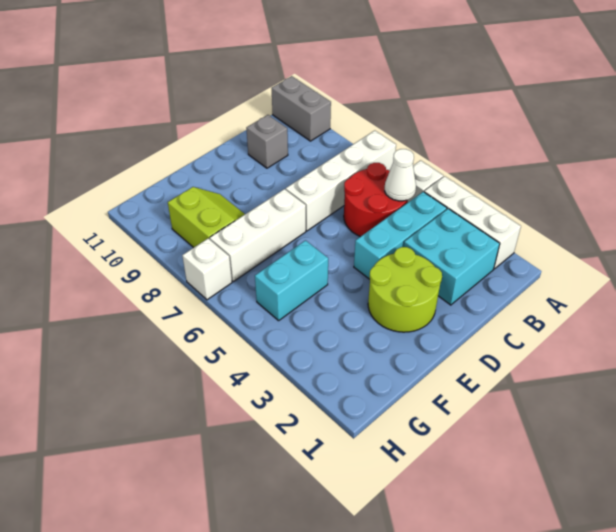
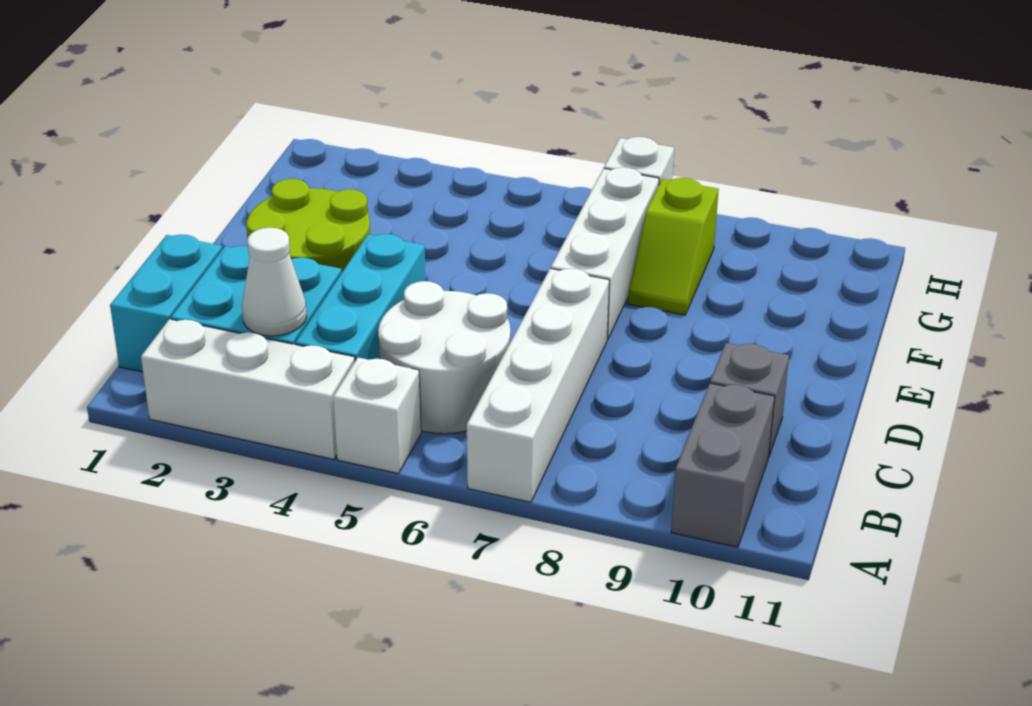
grey 1x2 brick [272,76,331,141] -> grey 1x2 brick turned to [671,383,775,547]
red 2x2 round brick [344,163,408,237] -> white 2x2 round brick [378,281,510,434]
white 1x1 cone [385,149,416,201] -> white 1x1 cone moved to [242,228,307,336]
cyan 1x2 brick [255,240,328,321] -> cyan 1x2 brick moved to [110,235,222,372]
lime 2x2 slope [168,187,245,248] -> lime 1x2 slope [628,178,719,315]

